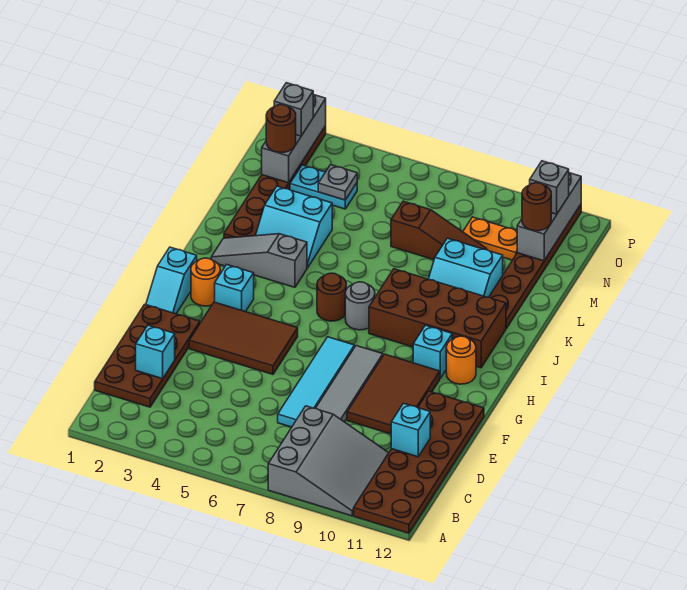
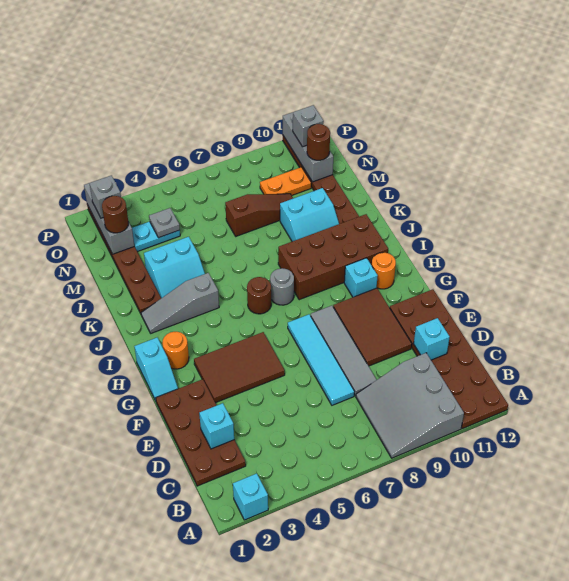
grey 3x3 slope [268,406,388,516] -> grey 3x3 slope turned to [356,353,464,458]
cyan 1x1 brick [215,265,254,312] -> cyan 1x1 brick moved to [233,474,268,520]

